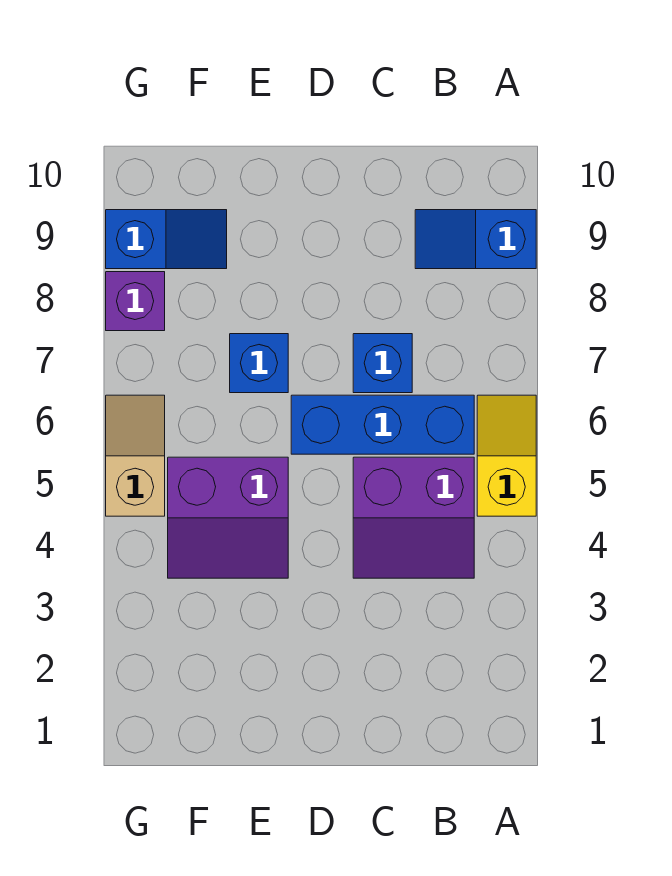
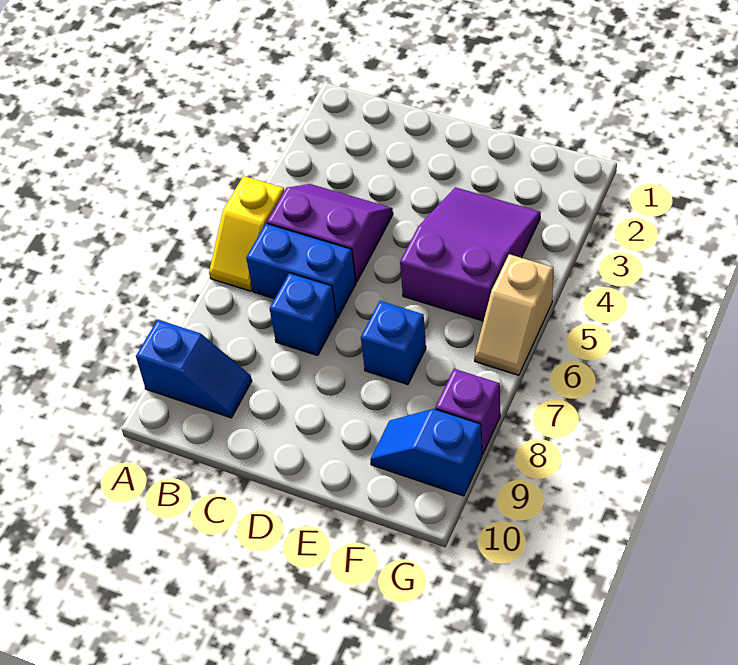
blue 1x3 brick [291,395,474,454] -> blue 1x2 brick [246,224,356,318]
purple 2x2 slope [168,457,288,578] -> purple 2x3 slope [400,187,541,321]

